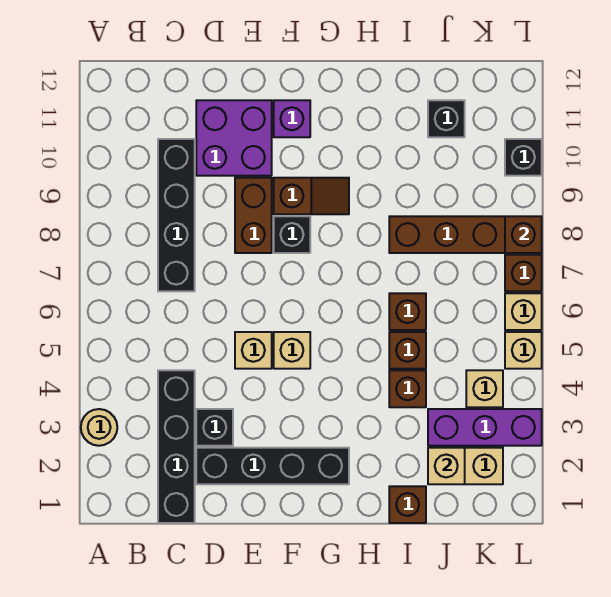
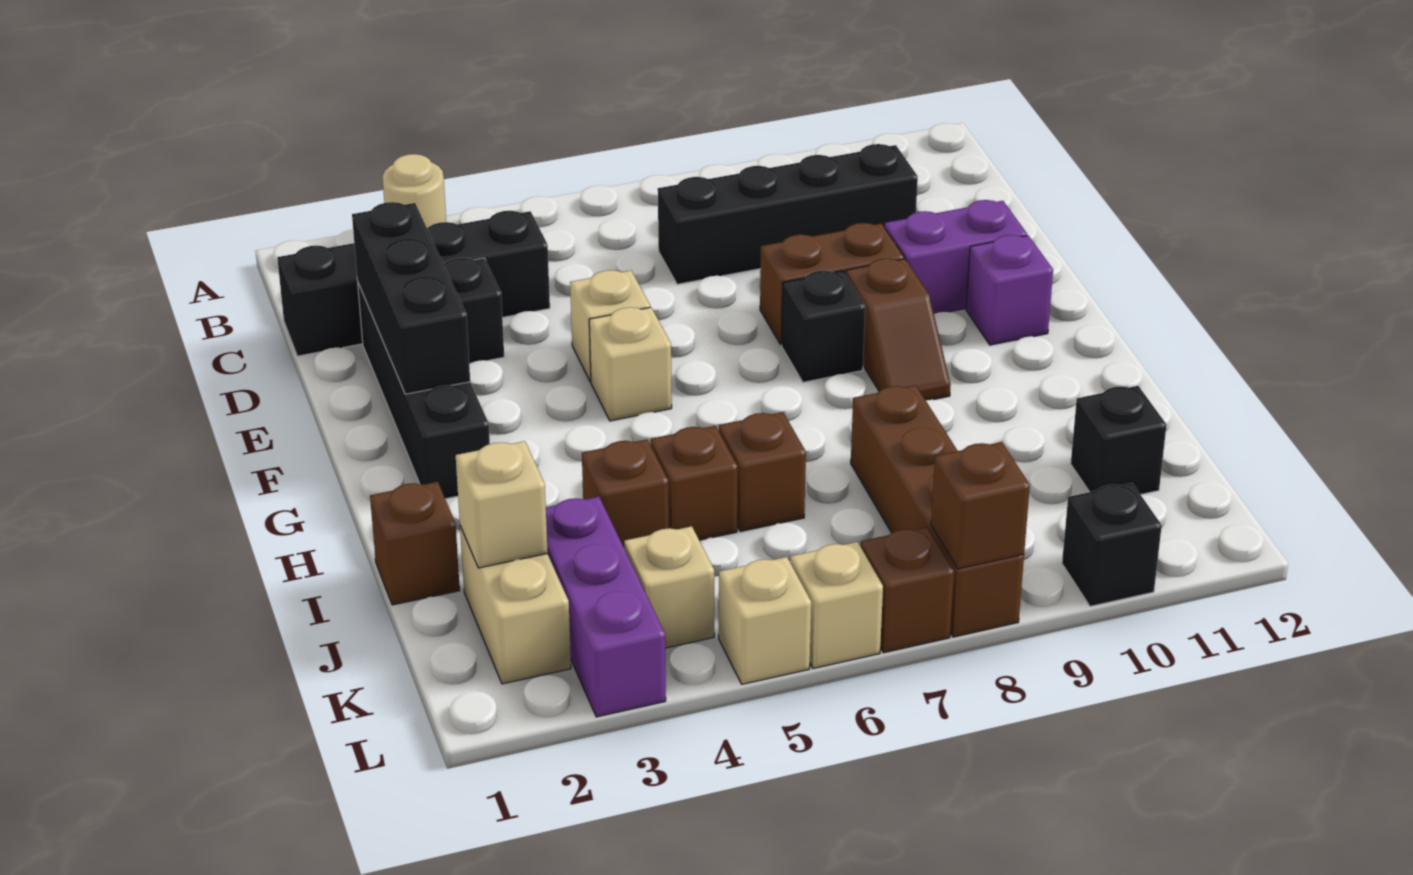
none -> black 1x3 brick [352,202,470,394]
purple 2x2 brick [196,100,272,176] -> purple 1x2 brick [884,200,1027,314]

